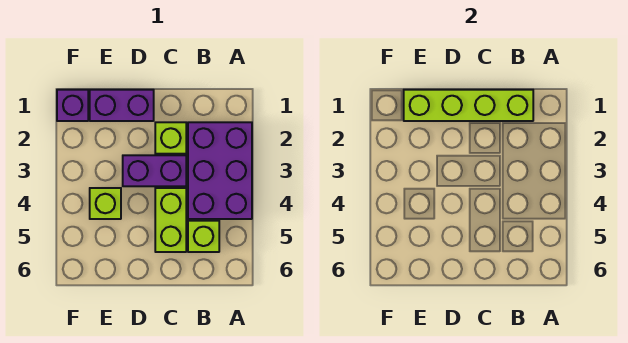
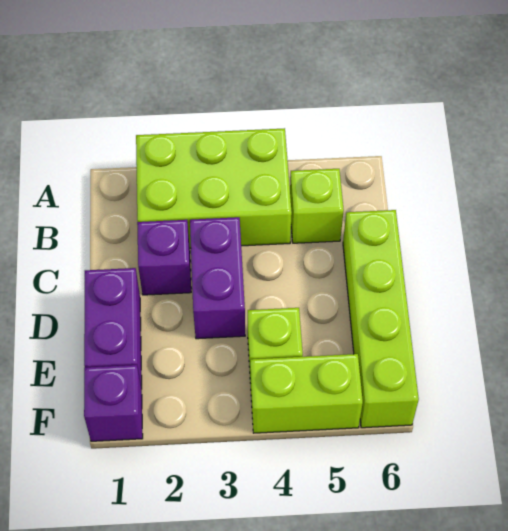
purple 2x3 brick [188,122,252,219] -> lime 2x3 brick [136,128,292,248]
lime 1x4 brick [404,90,533,121] -> lime 1x4 brick moved to [343,210,419,428]
lime 1x1 brick [155,122,186,154] -> purple 1x1 brick [137,220,191,295]
lime 1x2 brick [155,188,186,252] -> lime 1x2 brick moved to [250,354,363,433]

